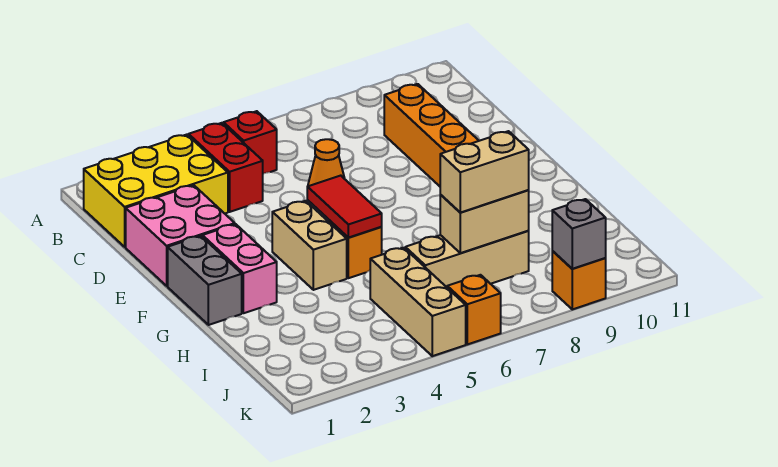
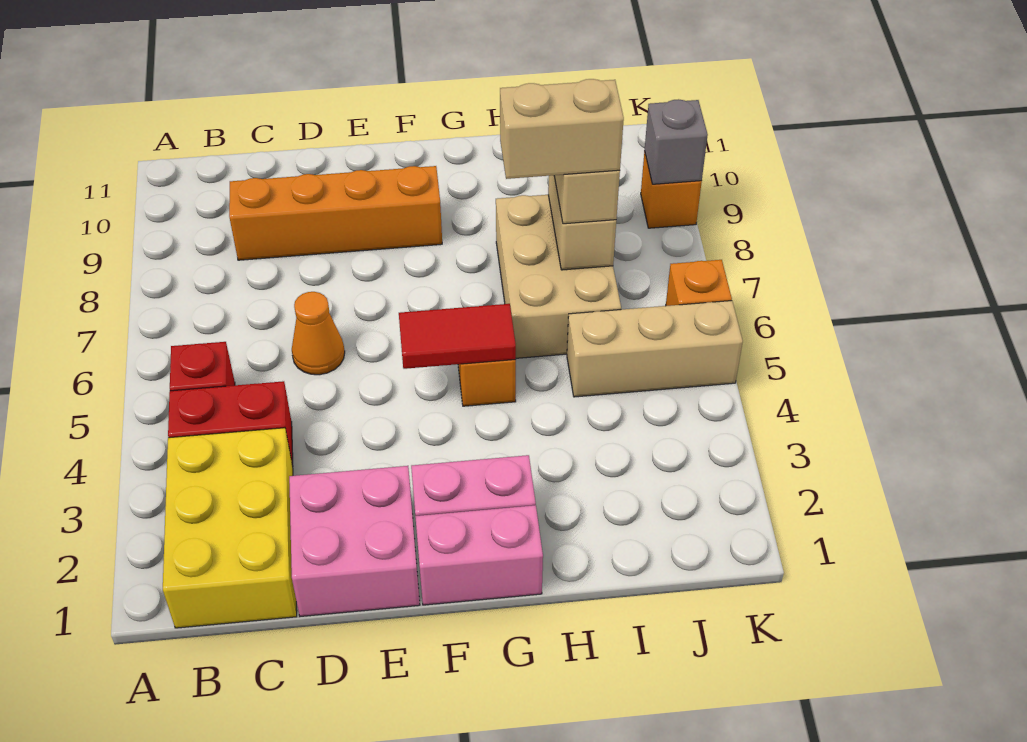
grey 1x2 brick [168,236,242,325] -> pink 1x2 brick [415,505,543,605]
tan 1x2 brick [272,201,347,290] -> tan 1x2 brick moved to [500,79,624,179]
tan 1x3 brick [405,231,529,287] -> tan 2x3 brick [496,195,621,358]

